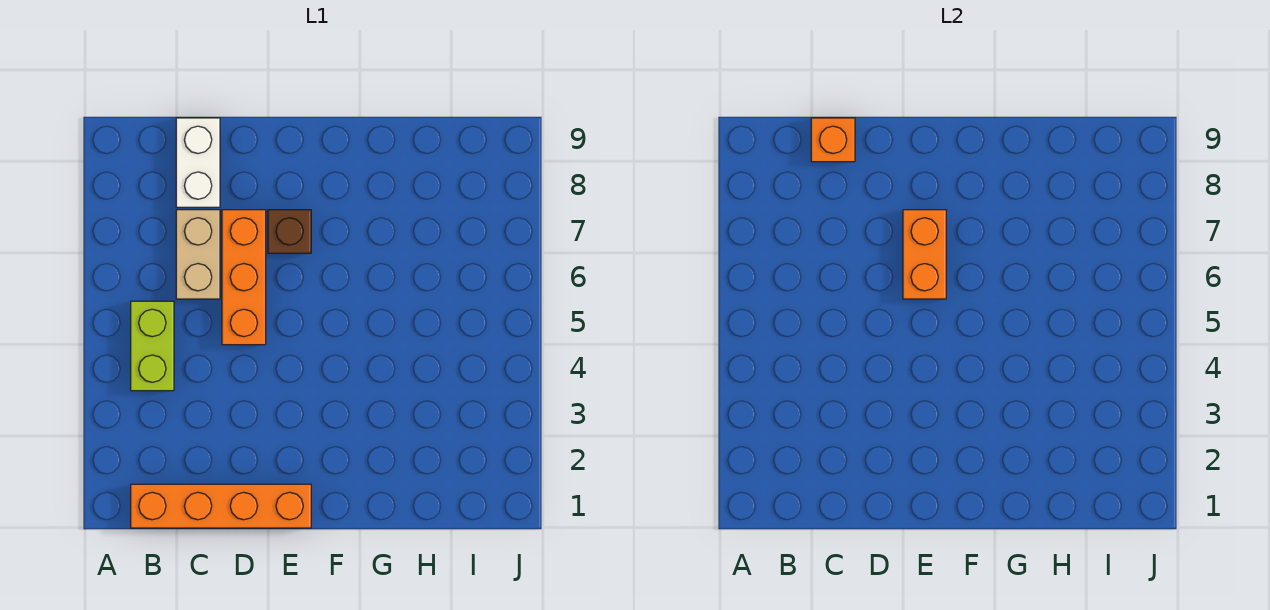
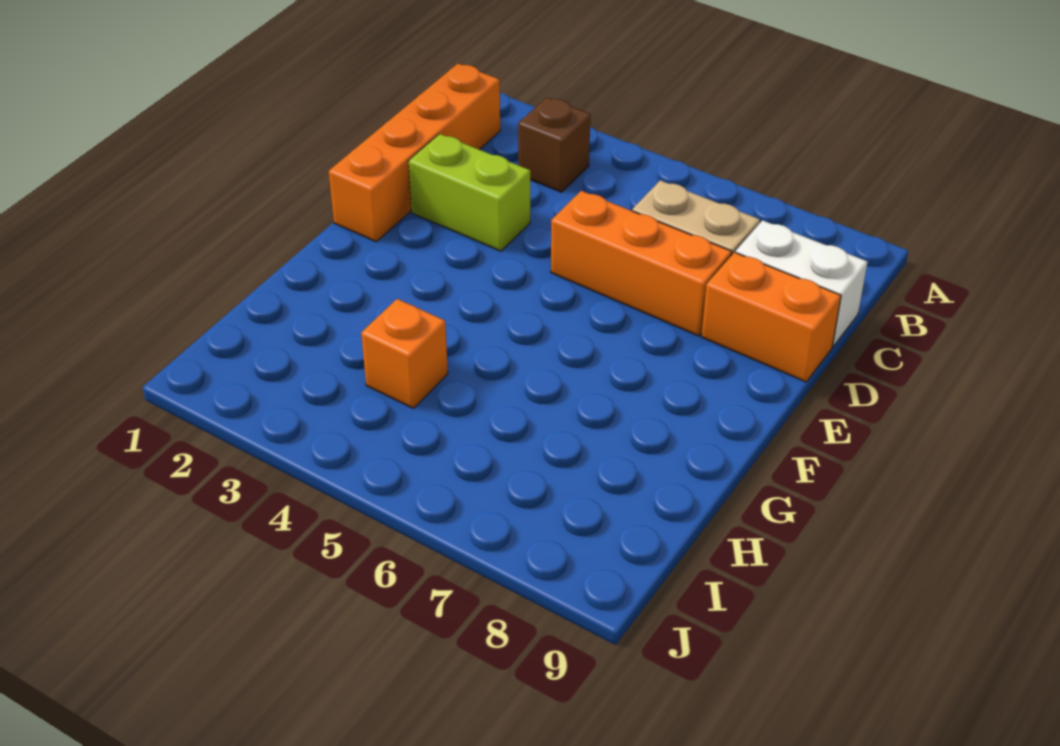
lime 1x2 brick [131,301,174,391] -> lime 1x2 brick moved to [408,134,530,251]
orange 1x1 brick [811,118,855,162] -> orange 1x1 brick moved to [361,299,448,408]
orange 1x2 brick [903,210,946,299] -> orange 1x2 brick moved to [701,252,841,382]
brown 1x1 brick [268,210,311,253] -> brown 1x1 brick moved to [518,97,591,192]

